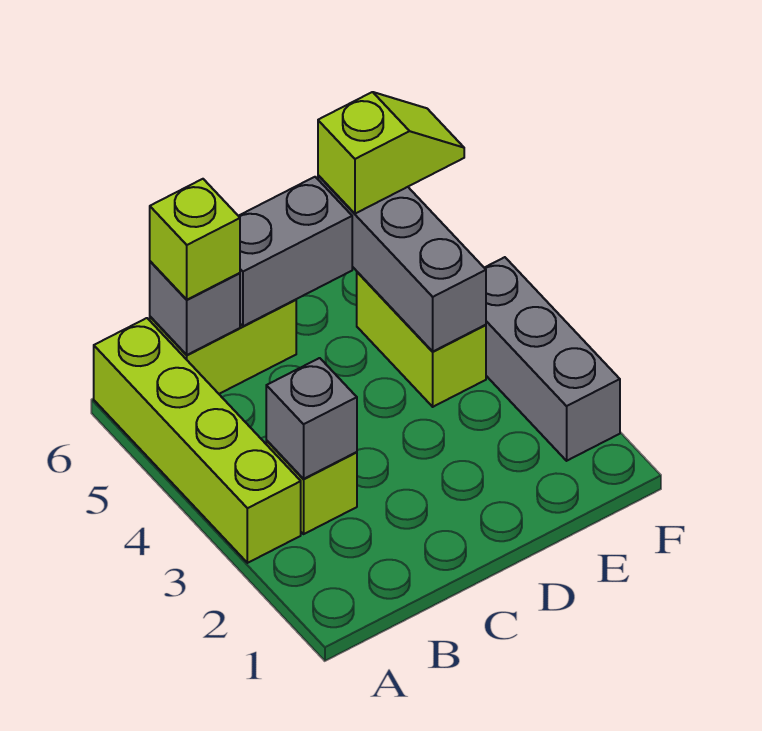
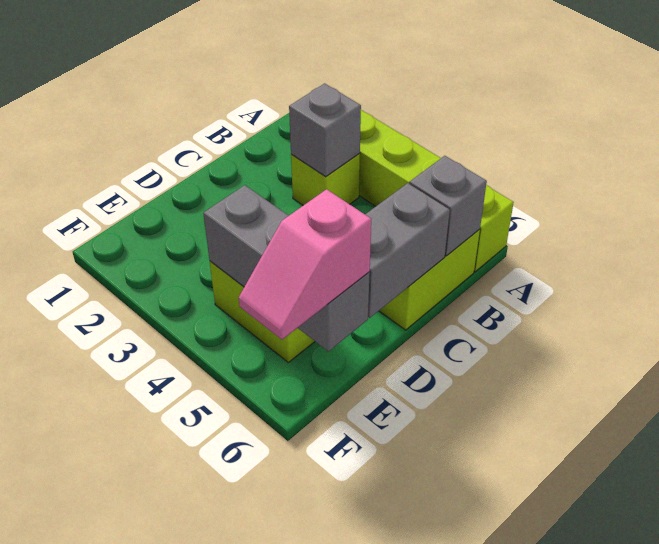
lime 1x1 brick [150,179,240,300] -> none
lime 1x2 slope [318,92,464,214] -> pink 1x2 slope [239,189,371,340]
grey 1x3 brick [485,257,620,461] -> none

